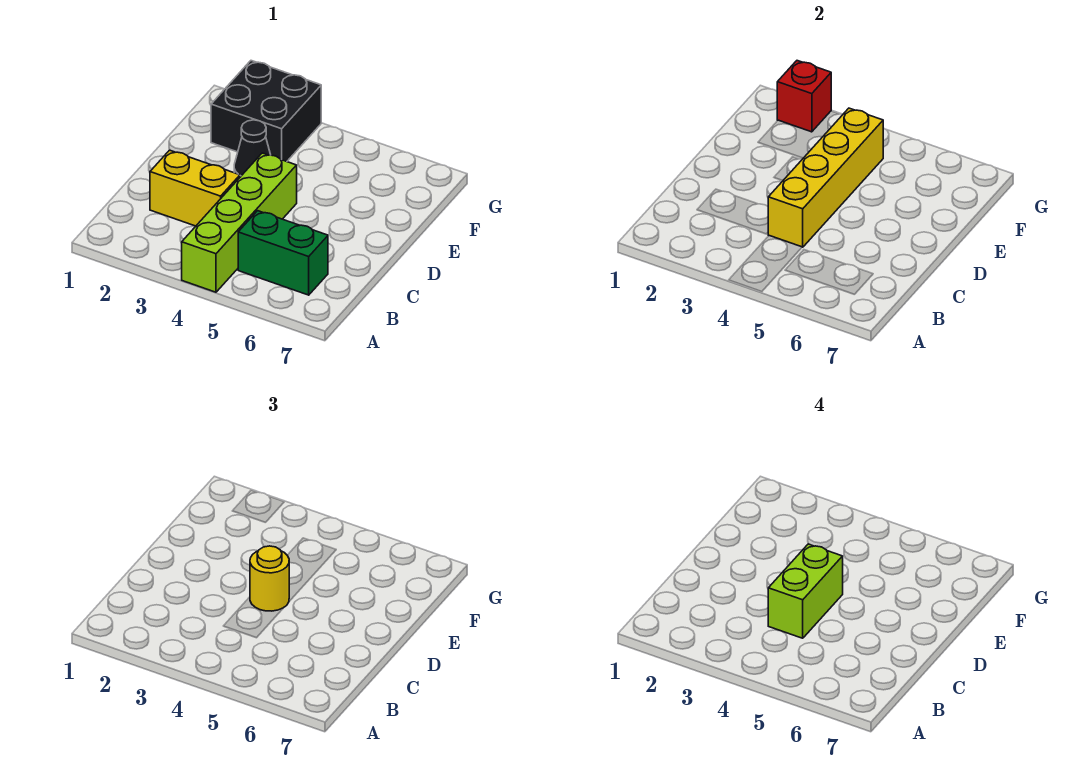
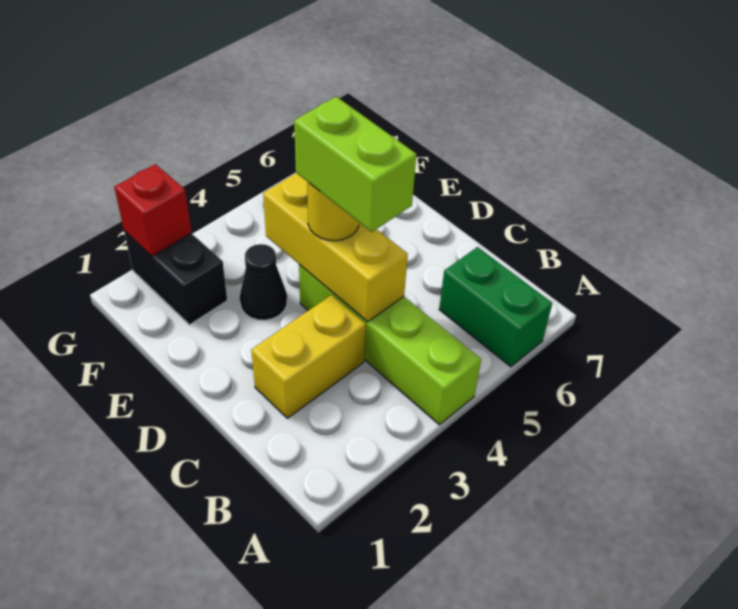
green 1x2 brick [238,211,328,295] -> green 1x2 brick turned to [439,247,552,367]
yellow 1x4 brick [768,108,883,247] -> yellow 1x3 brick [263,173,408,322]
black 2x2 brick [211,61,321,162] -> black 1x2 brick [124,231,227,325]

